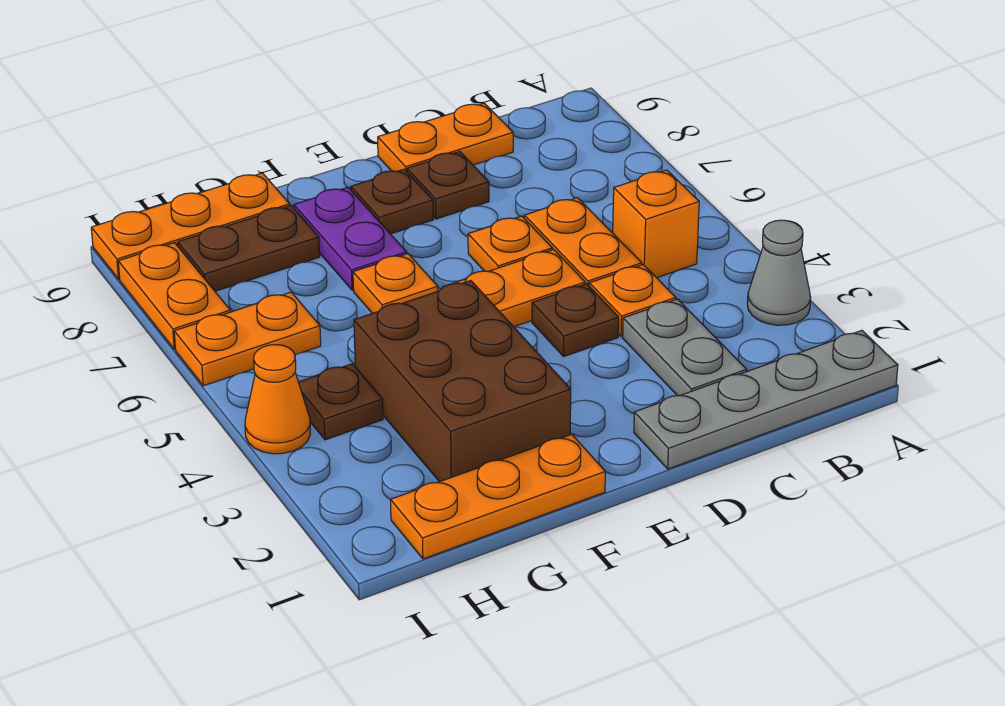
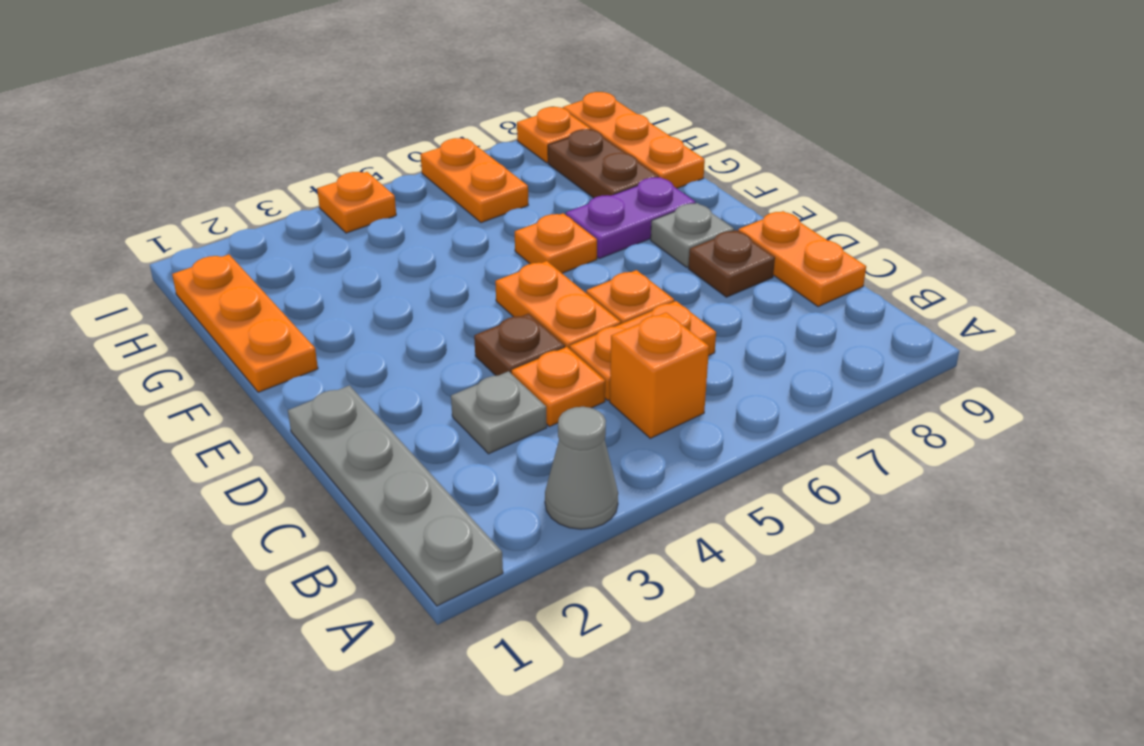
grey 1x2 plate [623,299,747,396] -> grey 1x1 plate [451,371,547,454]
brown 1x1 plate [351,169,433,234] -> grey 1x1 plate [651,203,734,267]
brown 2x3 brick [354,281,571,482] -> none
brown 1x1 plate [299,364,383,440] -> none
orange 1x1 cone [245,345,310,454] -> orange 1x1 plate [317,172,396,233]
orange 1x2 plate [118,243,230,349] -> orange 1x1 plate [517,107,591,163]

